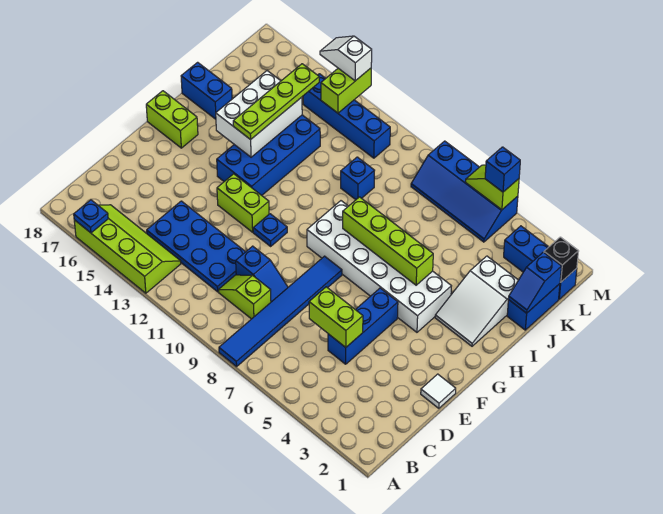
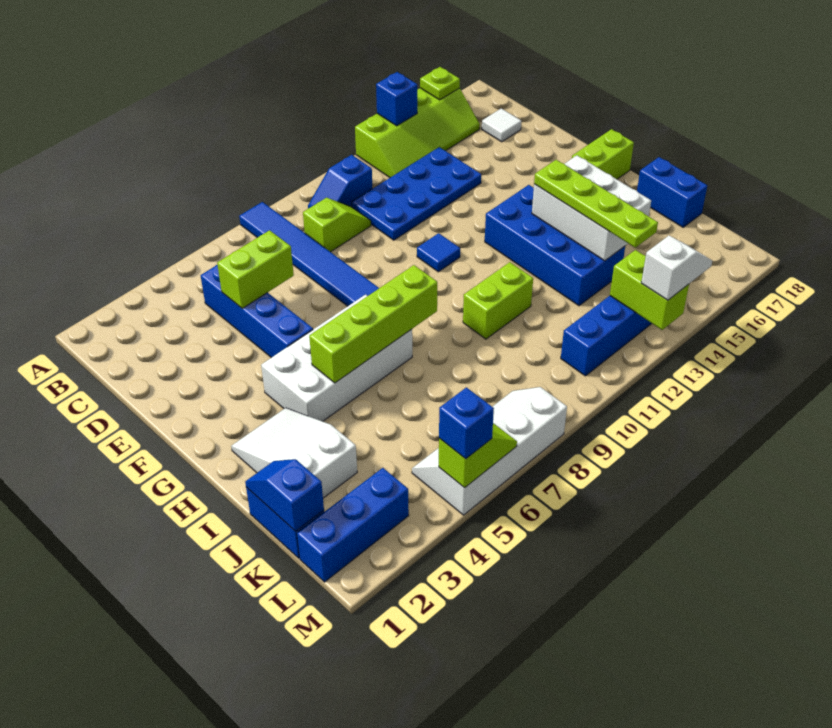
blue 1x1 plate [74,200,108,233] -> lime 1x1 plate [420,67,460,100]
blue 1x3 brick [328,288,398,364] -> blue 1x4 brick [201,265,313,358]
blue 1x2 slope [236,246,288,302] -> blue 1x2 slope moved to [308,155,373,209]
white 1x1 tile [421,374,456,408] -> white 1x1 tile moved to [482,108,521,142]
blue 1x1 plate [253,214,287,246] -> blue 1x1 tile [417,233,460,272]
lime 1x2 brick [217,174,269,232] -> lime 1x2 brick moved to [463,262,533,339]
white 2x6 brick [307,201,451,332] -> white 2x4 brick [261,295,412,421]
blue 1x2 brick [181,62,232,119] -> blue 1x2 brick turned to [637,157,707,227]
blue 1x1 brick [341,157,375,200] -> blue 1x1 brick moved to [376,72,417,126]
black 1x1 brick [544,237,579,282] -> none
blue 2x4 slope [411,141,518,242] -> white 2x4 slope [412,387,567,515]

